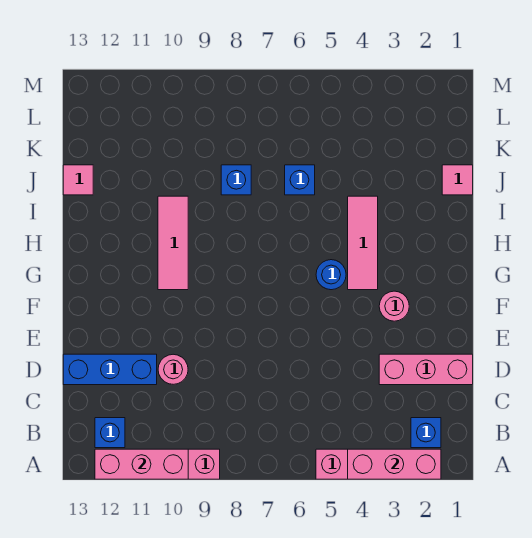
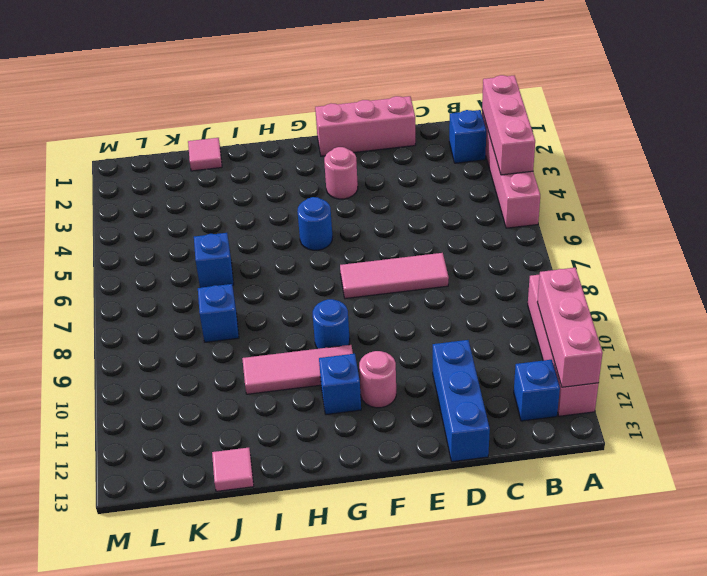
pink 1x3 brick [379,354,473,385] -> pink 1x3 brick turned to [315,96,415,156]
pink 1x1 round brick [158,354,188,384] -> pink 1x1 round brick moved to [359,351,396,408]
pink 1x3 tile [348,196,378,290] -> pink 1x3 tile moved to [340,253,449,299]
none -> blue 1x1 round brick [313,299,350,349]
none -> blue 1x1 brick [319,354,361,415]

